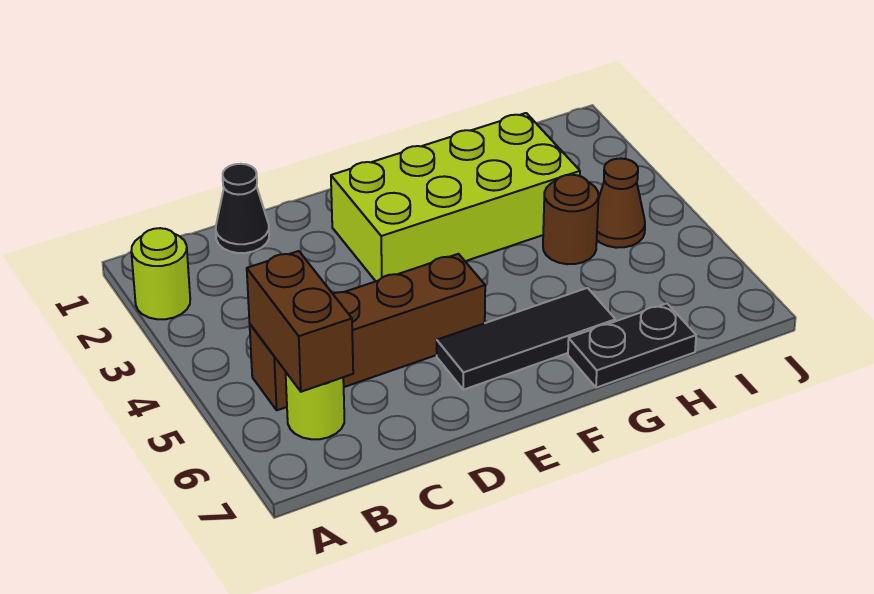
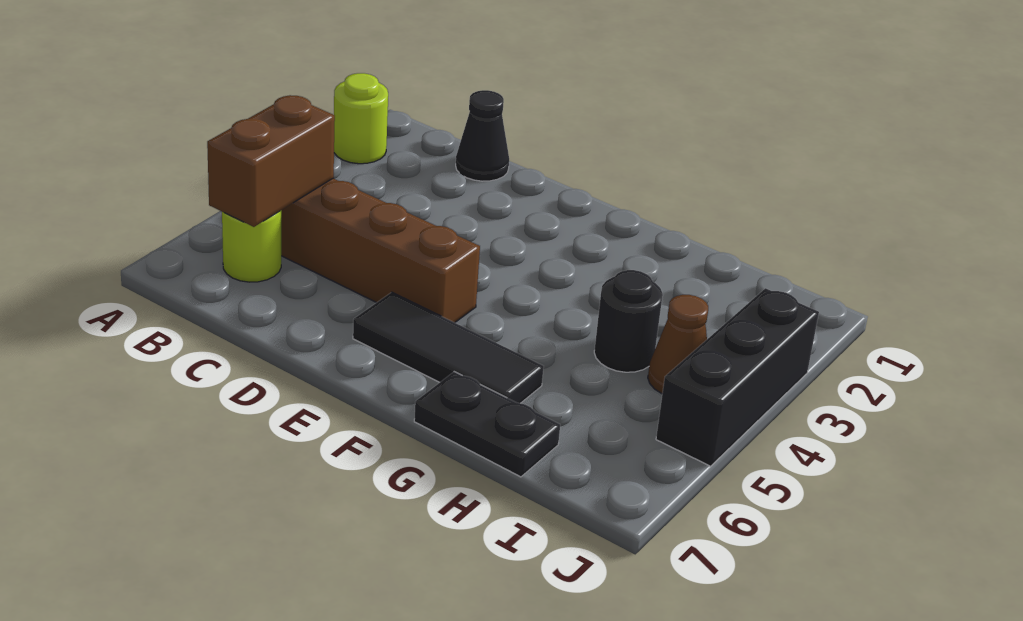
lime 2x4 brick [331,113,580,281] -> none
brown 1x1 round brick [543,175,598,264] -> black 1x1 round brick [594,270,663,372]
none -> black 1x3 brick [656,288,819,466]

